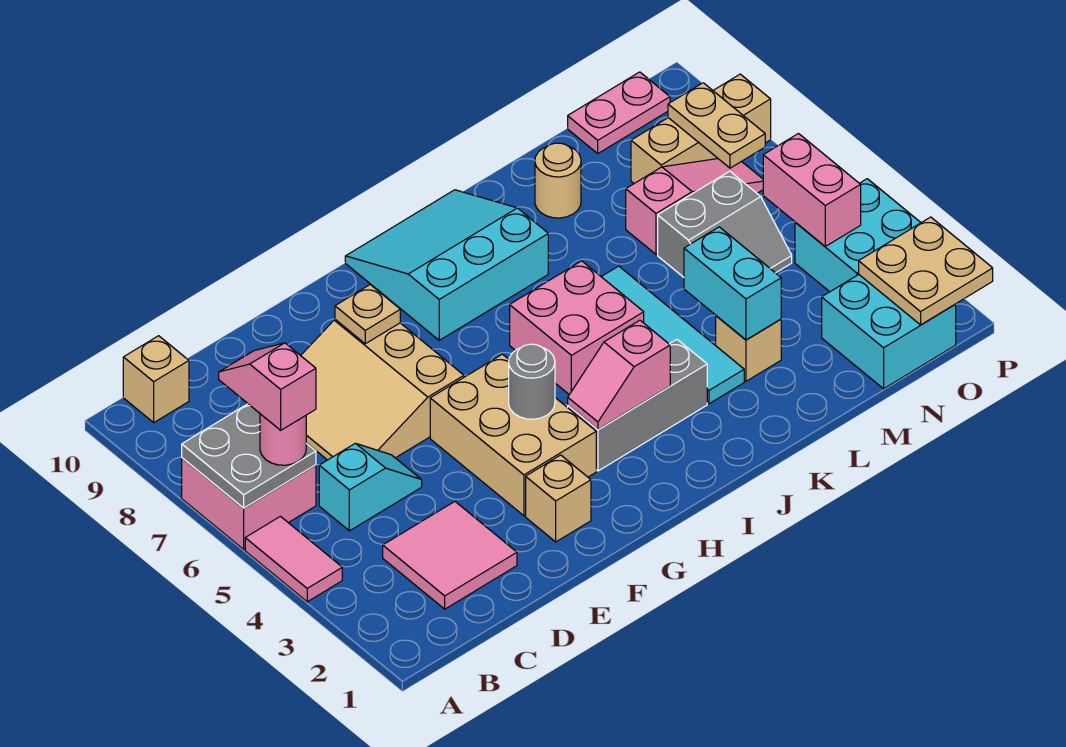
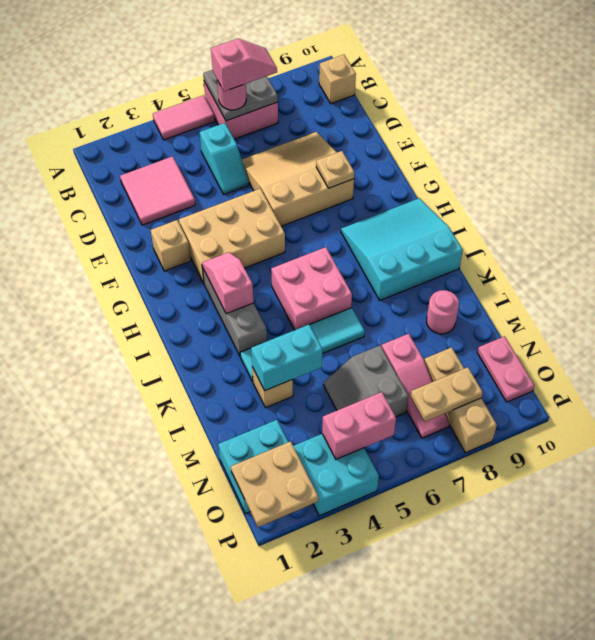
grey 1x1 round brick [509,344,555,419] -> none
cyan 3x3 slope [345,190,548,340] -> cyan 3x3 slope turned to [341,198,463,300]
tan 1x1 round brick [535,143,581,218] -> pink 1x1 round brick [427,290,459,334]

